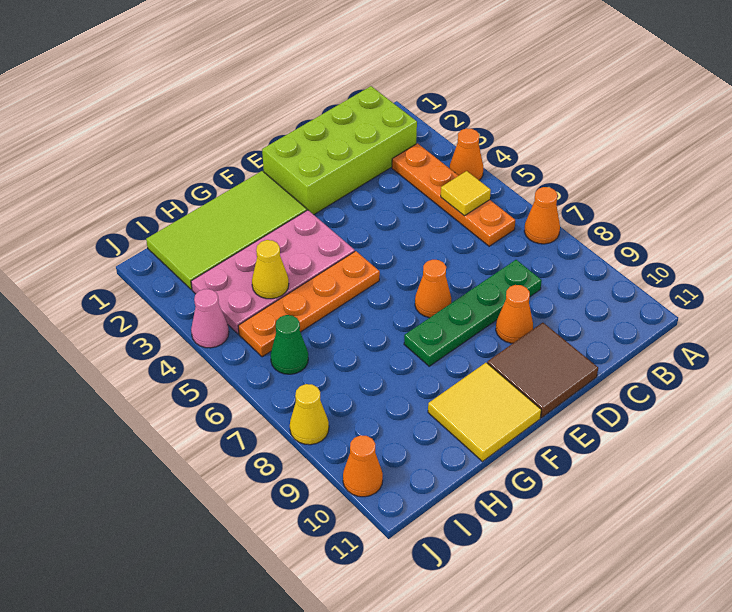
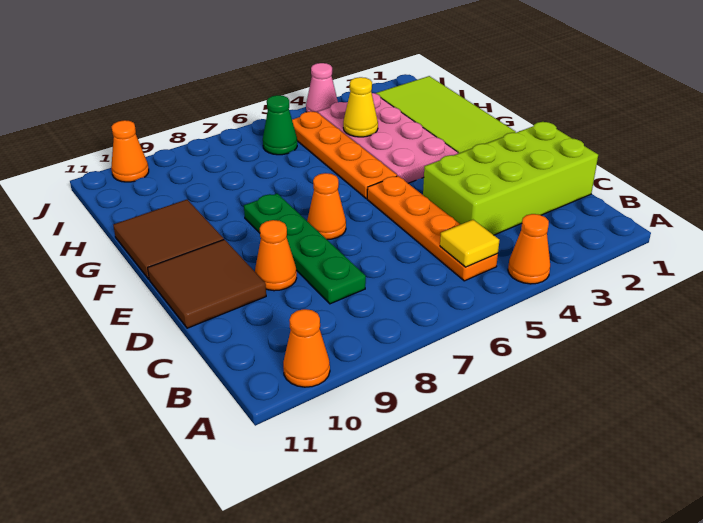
orange 1x1 cone [524,187,560,244] -> orange 1x1 cone moved to [283,309,330,387]
lime 2x4 brick [262,86,417,215] -> lime 2x4 brick turned to [423,122,598,235]
orange 1x4 plate [392,143,515,246] -> orange 1x4 plate turned to [367,176,498,281]
yellow 2x2 tile [428,363,541,462] -> brown 2x2 tile [113,200,224,279]
yellow 1x1 cone [290,384,329,445] -> none

